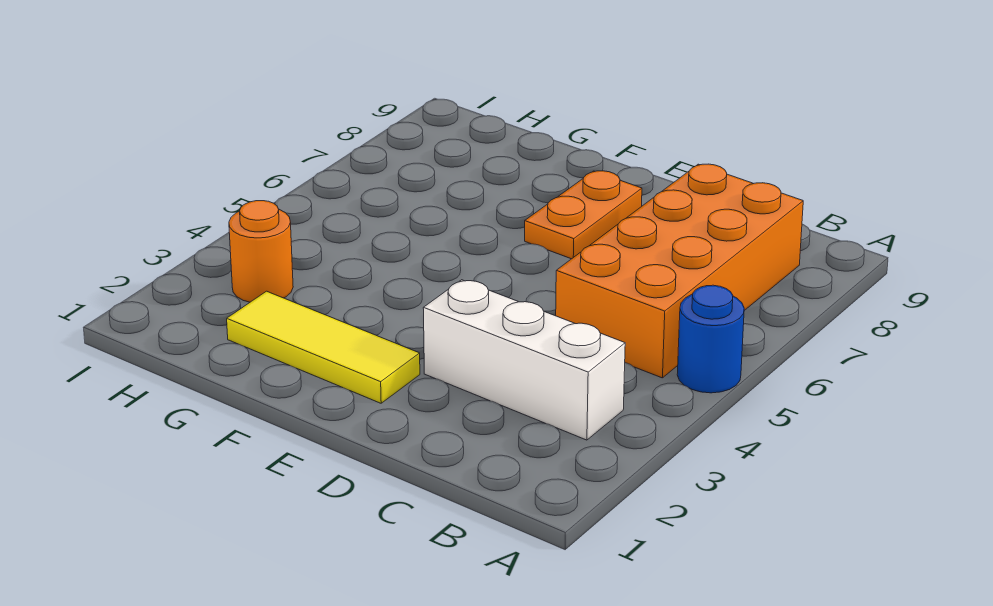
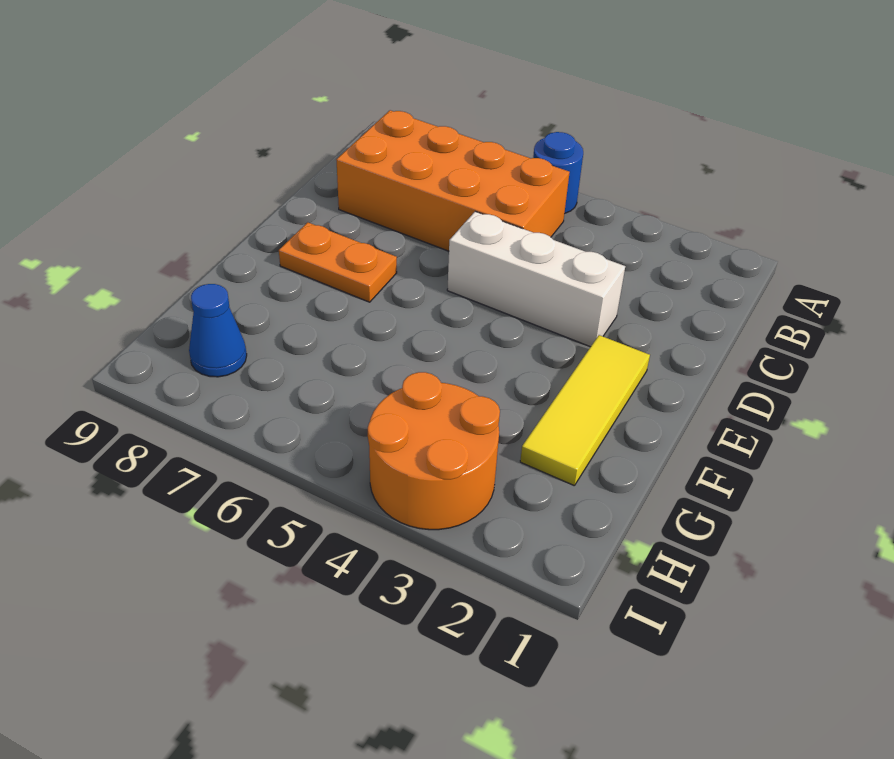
white 1x3 brick [423,280,625,440] -> white 1x3 brick turned to [447,212,625,347]
orange 1x1 round brick [229,201,293,302] -> orange 2x2 round brick [368,372,500,530]
none -> blue 1x1 cone [189,284,247,377]

